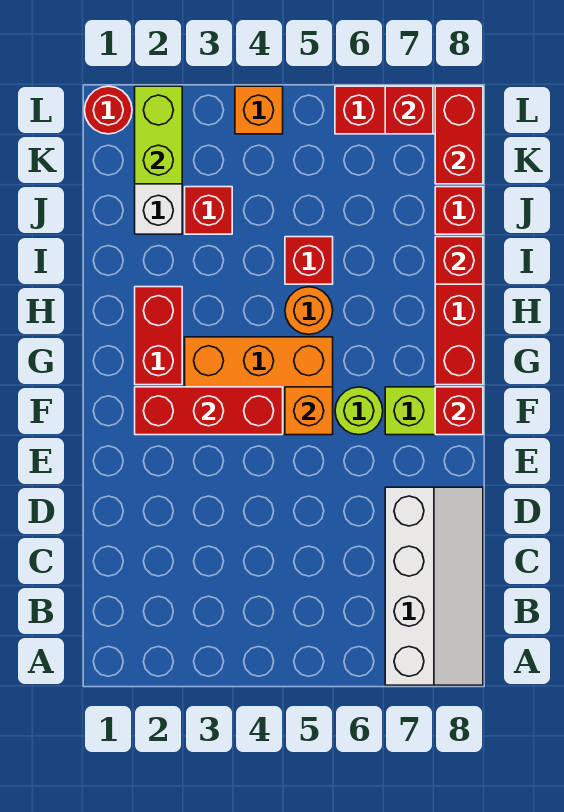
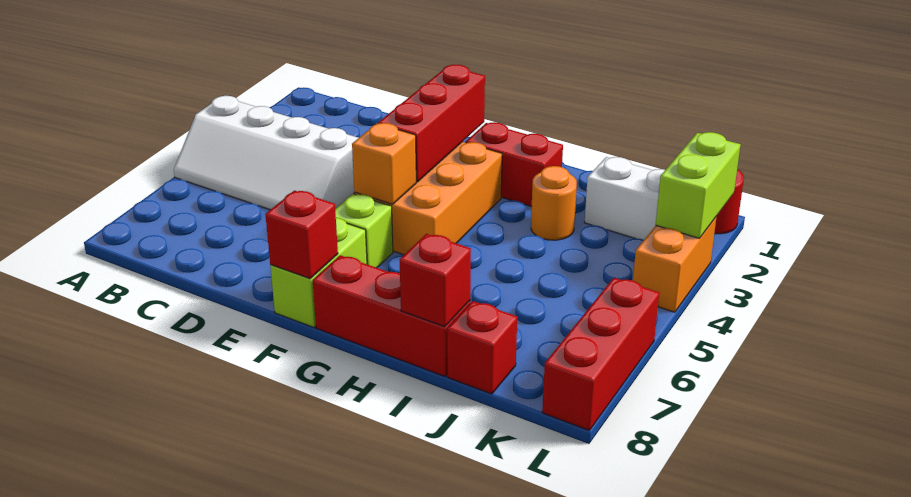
white 2x4 slope [385,487,483,685] -> white 2x4 slope moved to [174,96,358,210]
lime 1x1 round brick [335,387,383,435] -> lime 1x1 brick [335,194,393,268]
orange 1x1 round brick [285,287,333,334] -> orange 1x1 round brick moved to [531,166,577,240]
red 1x1 brick [285,237,333,284] -> none
red 1x1 brick [185,187,232,234] -> none
lime 1x2 brick [135,86,182,184] -> lime 1x2 brick turned to [656,132,741,238]
red 1x2 brick [435,86,483,184] -> none
orange 1x1 brick [235,86,283,134] -> orange 1x2 brick [633,216,717,312]
red 1x1 brick [385,86,433,134] -> none

